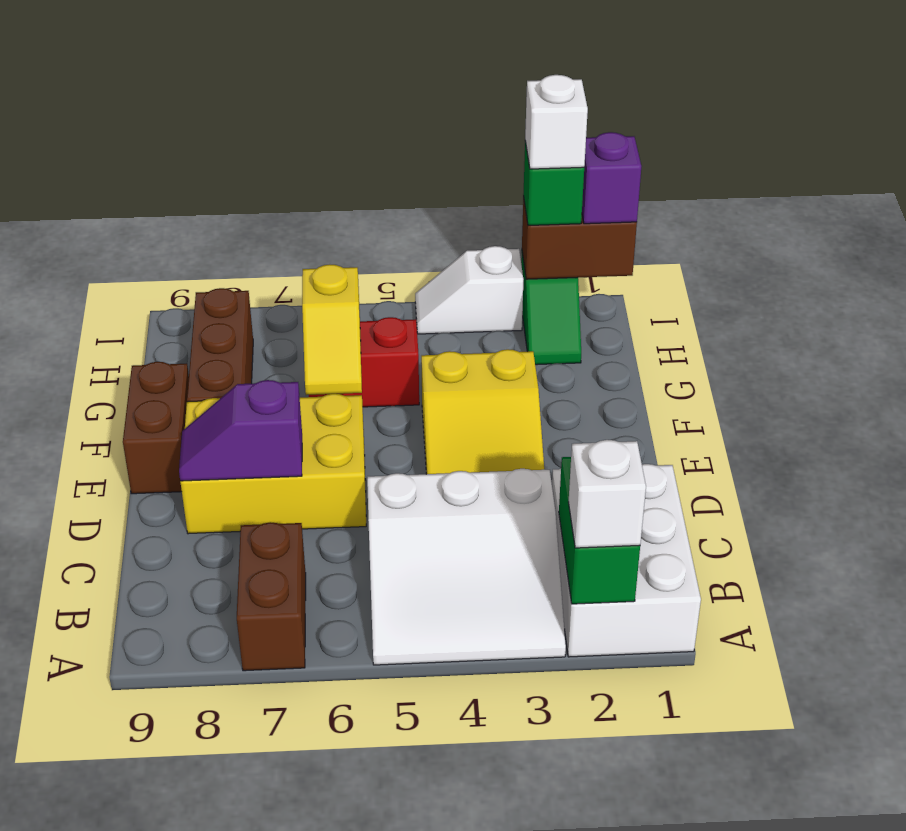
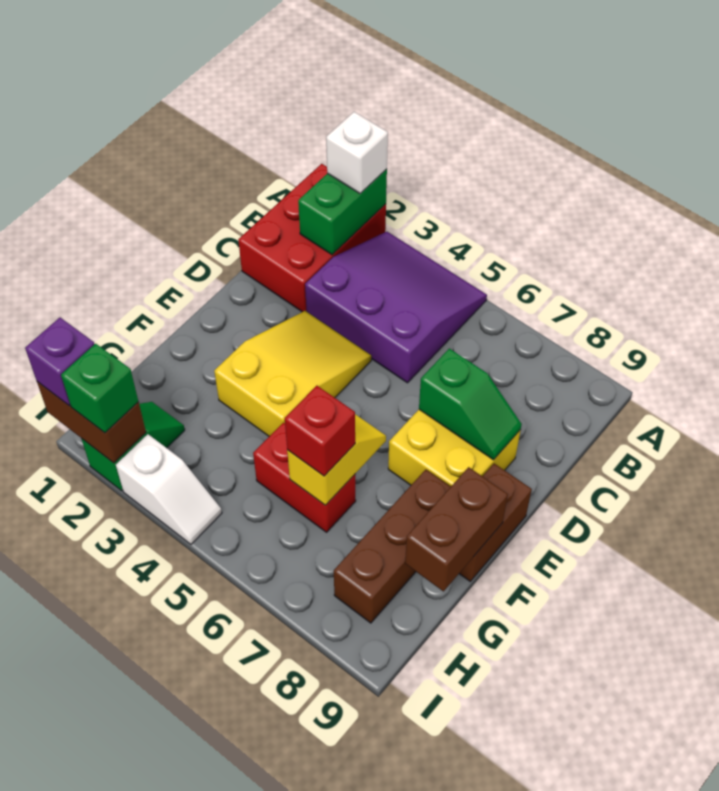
white 2x3 brick [552,464,701,657] -> red 2x3 brick [238,164,386,312]
white 3x3 slope [367,469,566,665] -> purple 3x3 slope [305,232,487,383]
brown 1x2 brick [237,522,306,671] -> brown 1x2 brick moved to [405,467,508,591]
yellow 2x3 brick [180,394,366,534] -> yellow 2x2 brick [388,410,520,486]
purple 1x2 slope [179,380,302,481] -> green 1x2 slope [419,348,522,460]
none -> red 1x1 brick [285,386,355,476]
white 1x1 brick [525,75,588,169] -> none

